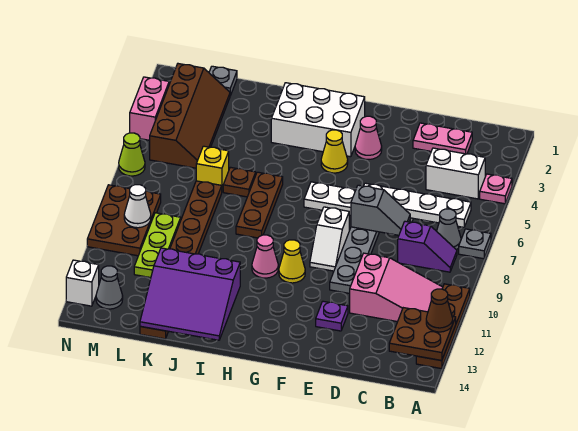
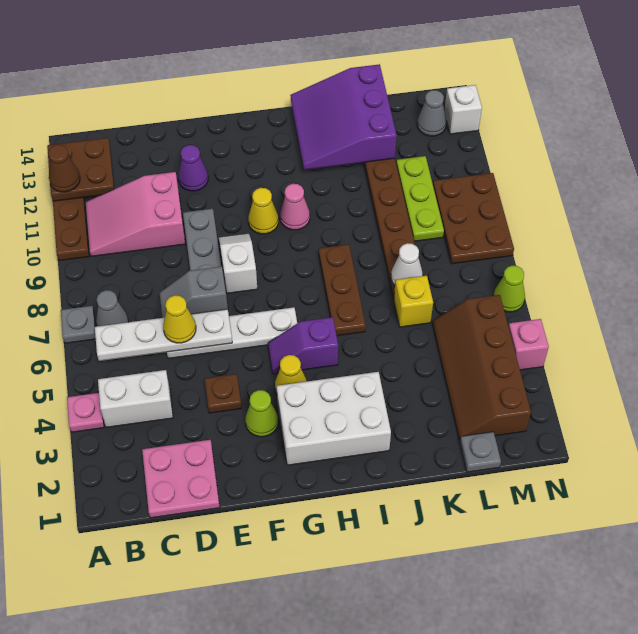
purple 1x2 slope [398,221,457,272] -> purple 1x2 slope moved to [268,317,338,374]
pink 1x2 plate [413,123,472,154] -> pink 2x2 plate [142,440,220,518]
none -> yellow 1x1 cone [163,295,196,343]
purple 1x1 plate [316,301,348,331] -> purple 1x1 cone [178,145,208,191]
pink 1x1 cone [355,116,382,159] -> lime 1x1 cone [245,390,278,437]
purple 3x3 slope [140,248,240,340] -> purple 3x3 slope turned to [290,64,397,170]
brown 1x1 plate [223,167,256,197] -> brown 1x1 plate moved to [205,374,242,413]
white 1x1 cone [124,185,151,228] -> white 1x1 cone moved to [391,243,423,285]
pink 1x2 brick [130,77,169,140] -> pink 1x1 brick [508,319,549,370]

